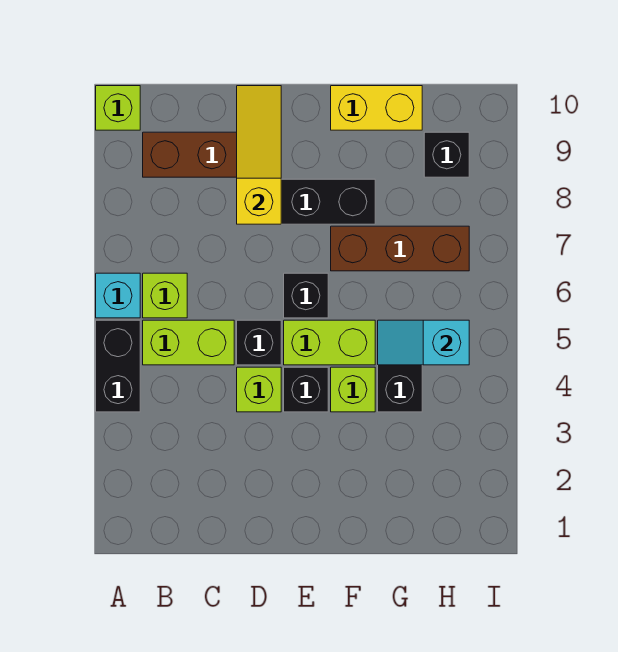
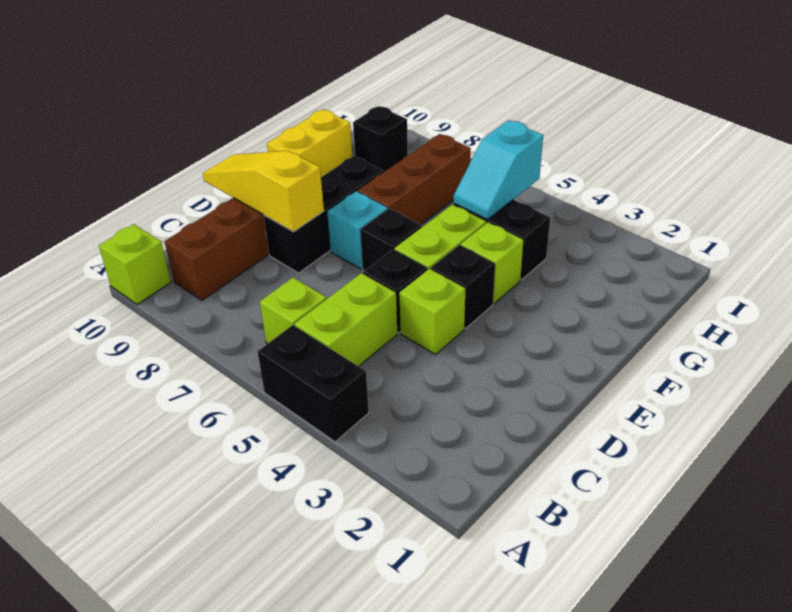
cyan 1x1 brick [96,273,140,318] -> cyan 1x1 brick moved to [327,191,388,269]

